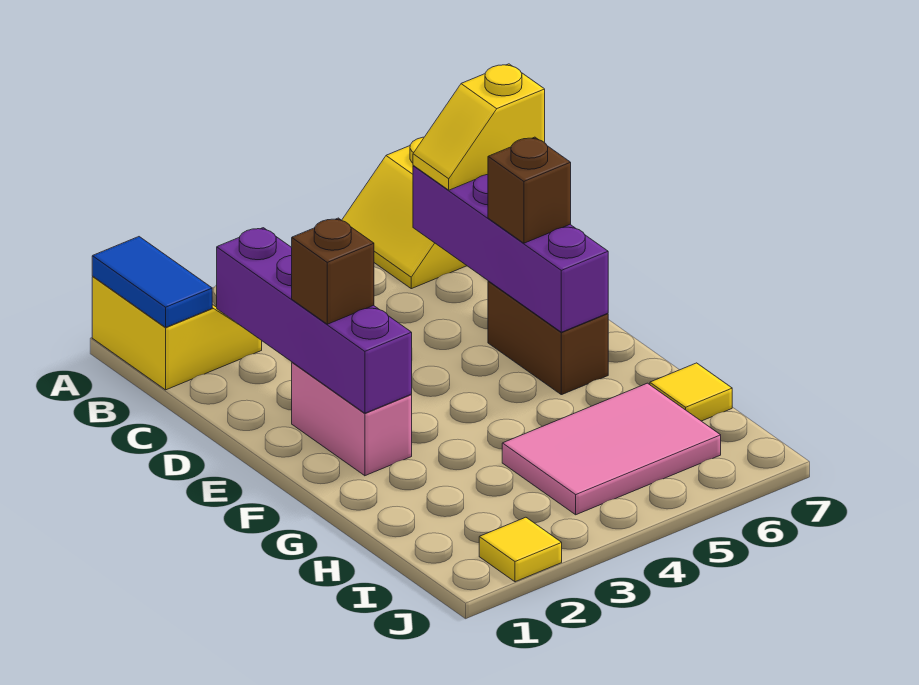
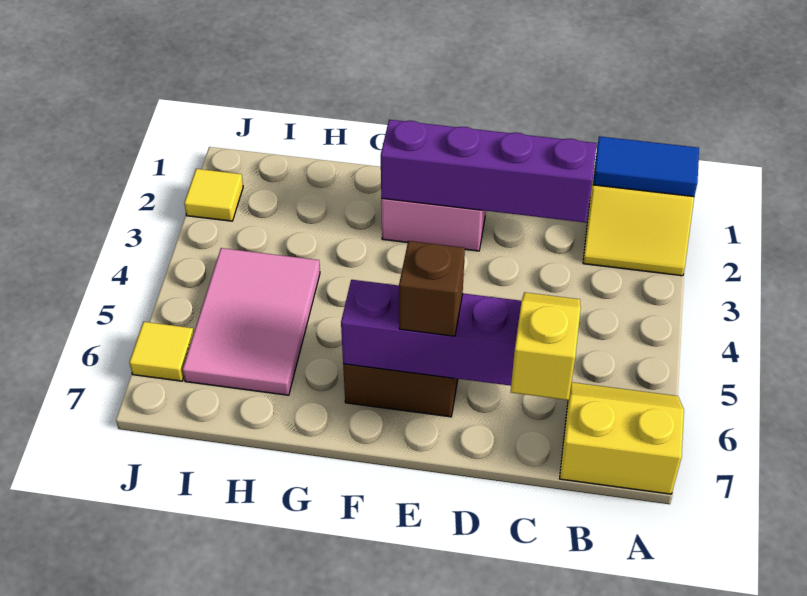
brown 1x1 brick [292,218,374,324] -> none
yellow 1x1 tile [650,363,732,421] -> yellow 1x1 tile moved to [129,322,194,381]

